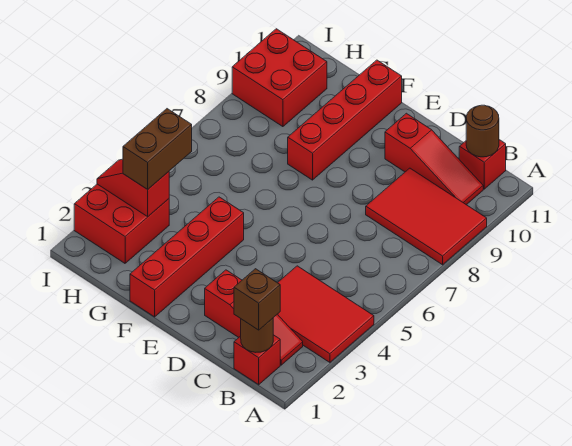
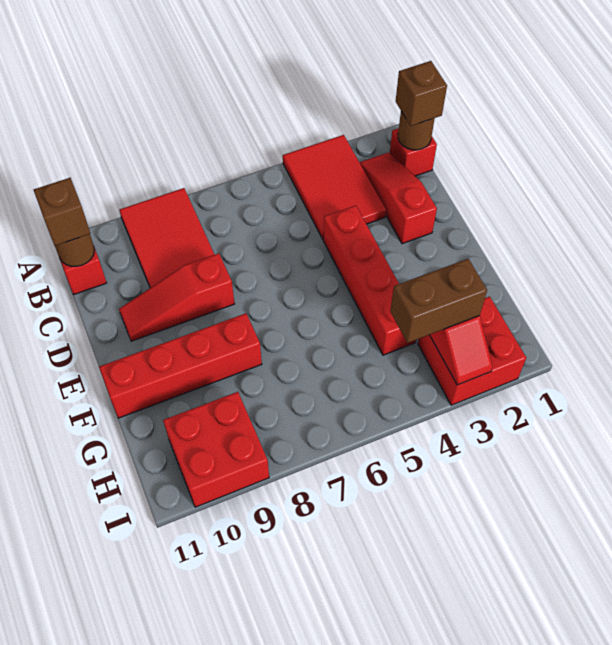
red 1x3 slope [385,113,483,205] -> red 1x3 slope turned to [119,253,235,341]
none -> brown 1x1 brick [34,178,90,246]
red 1x4 brick [130,197,244,317] -> red 1x4 brick turned to [323,206,416,355]

